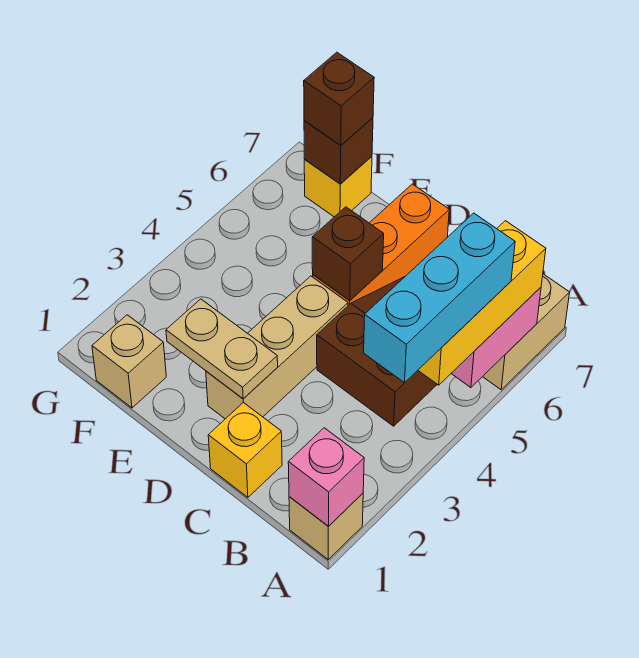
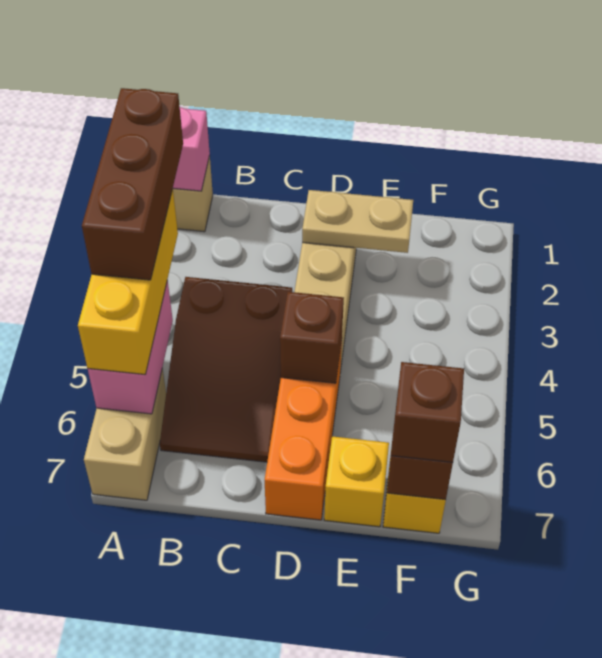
cyan 1x3 brick [364,213,515,383] -> brown 1x3 brick [82,88,183,280]
yellow 1x1 brick [208,402,282,497] -> yellow 1x1 brick moved to [324,436,389,527]
tan 1x1 brick [92,315,166,408] -> none

